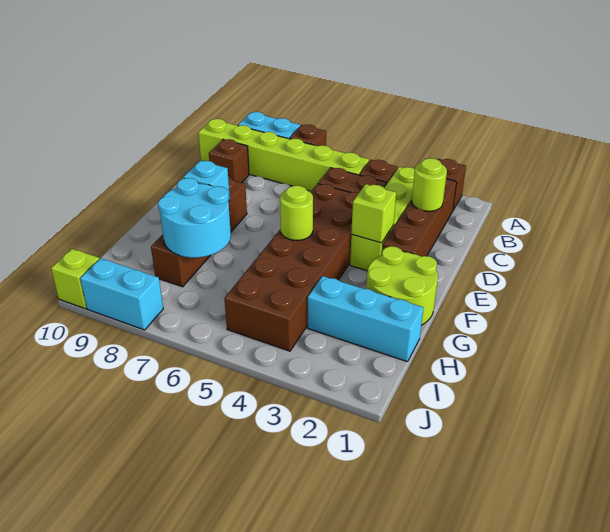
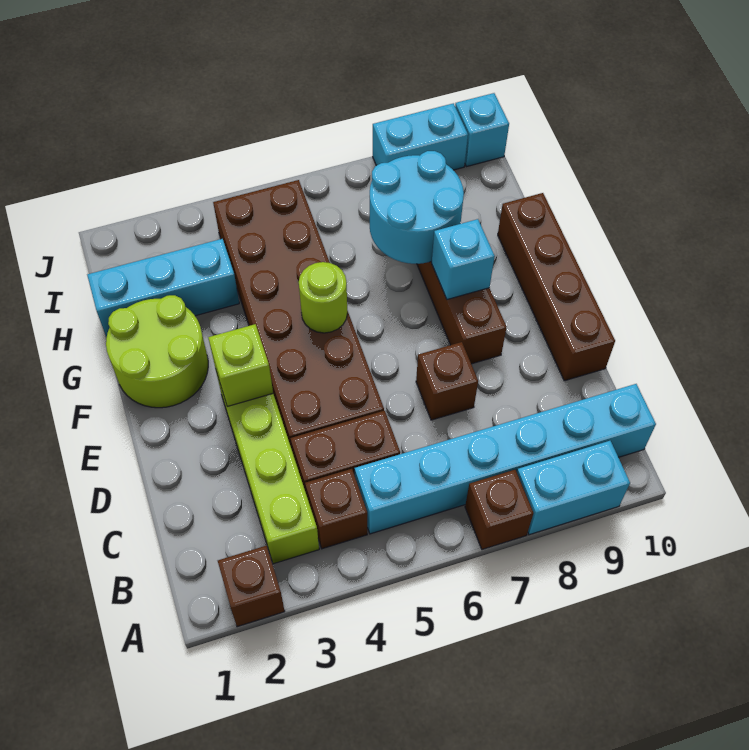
brown 1x4 brick [383,178,457,257] -> brown 1x4 brick moved to [498,193,615,381]
lime 1x6 brick [198,119,369,191] -> cyan 1x6 brick [355,384,656,534]
lime 1x1 round brick [412,158,447,211] -> none
brown 1x1 brick [209,139,249,183] -> brown 1x1 brick moved to [416,342,478,420]
lime 1x1 brick [51,249,99,309] -> cyan 1x1 brick [455,93,509,167]

